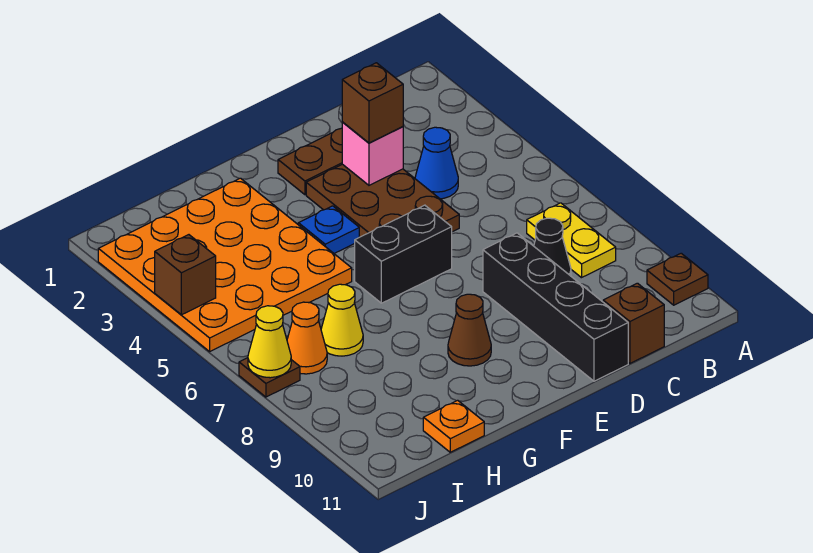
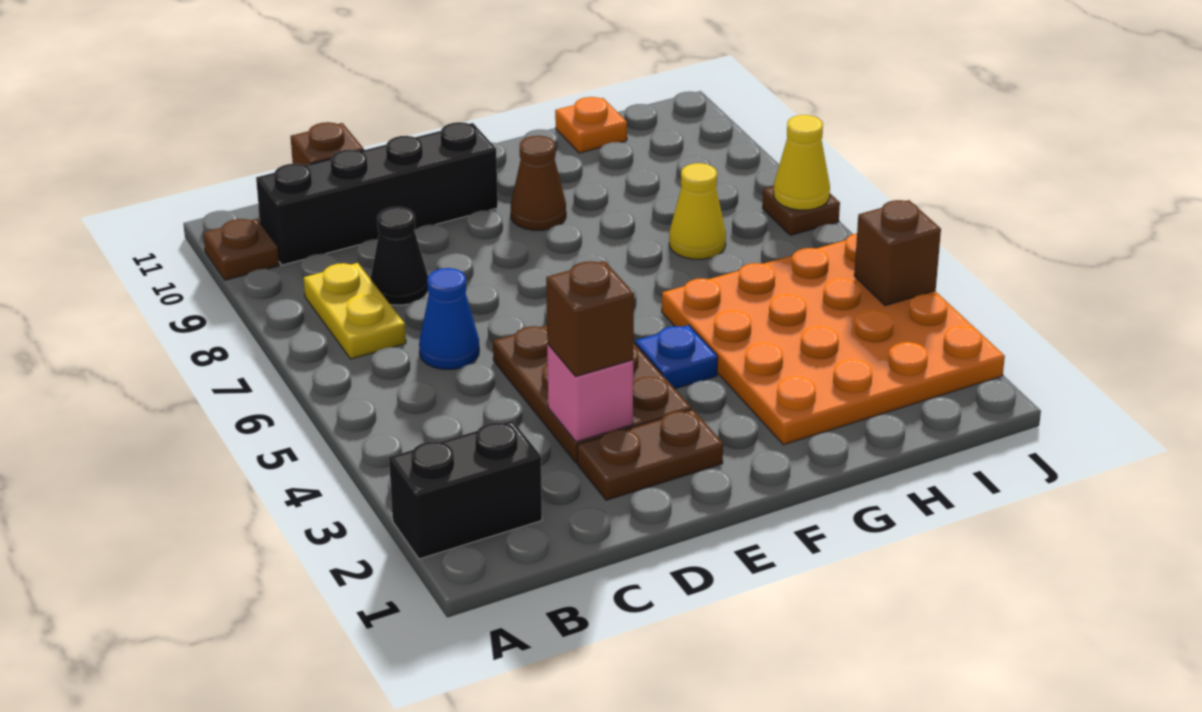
blue 1x1 cone [415,127,458,199] -> blue 1x1 cone moved to [419,268,479,369]
black 1x4 brick [483,233,628,381] -> black 1x4 brick turned to [256,122,498,265]
black 1x2 brick [355,205,452,303] -> black 1x2 brick moved to [389,420,542,559]
orange 1x1 cone [287,302,327,374] -> none

